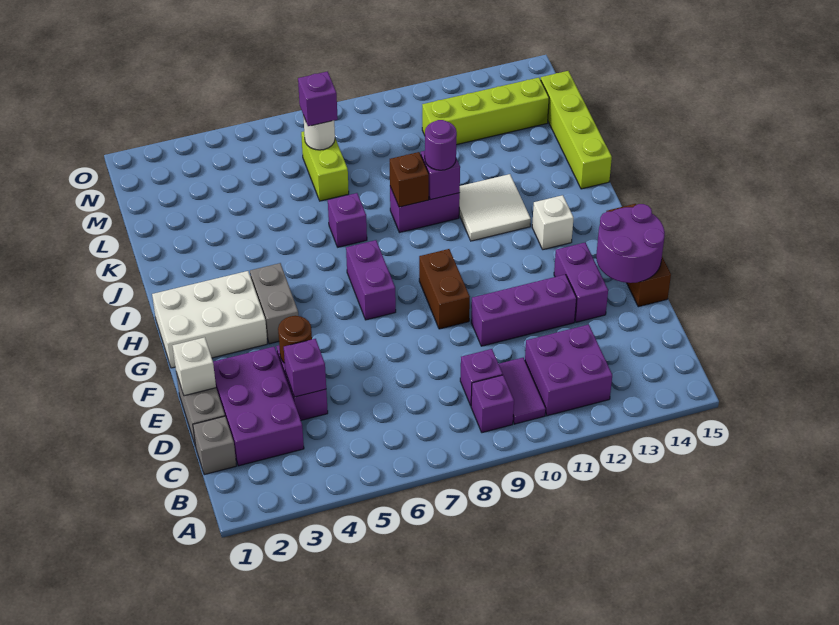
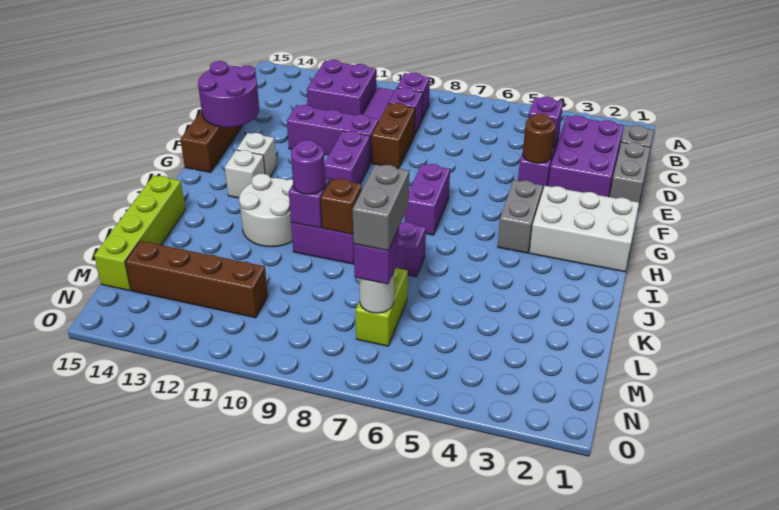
white 1x1 brick [172,337,216,396] -> white 1x1 brick moved to [237,133,277,176]
purple 1x2 brick [554,242,608,322] -> purple 1x2 brick moved to [324,131,370,184]
brown 1x2 brick [419,249,470,329] -> brown 1x2 brick moved to [372,103,415,169]
white 2x2 tile [459,174,531,241] -> white 2x2 round brick [239,174,293,247]
none -> grey 1x2 brick [353,164,409,251]
lime 1x4 brick [422,78,549,145] -> brown 1x4 brick [126,241,268,318]

